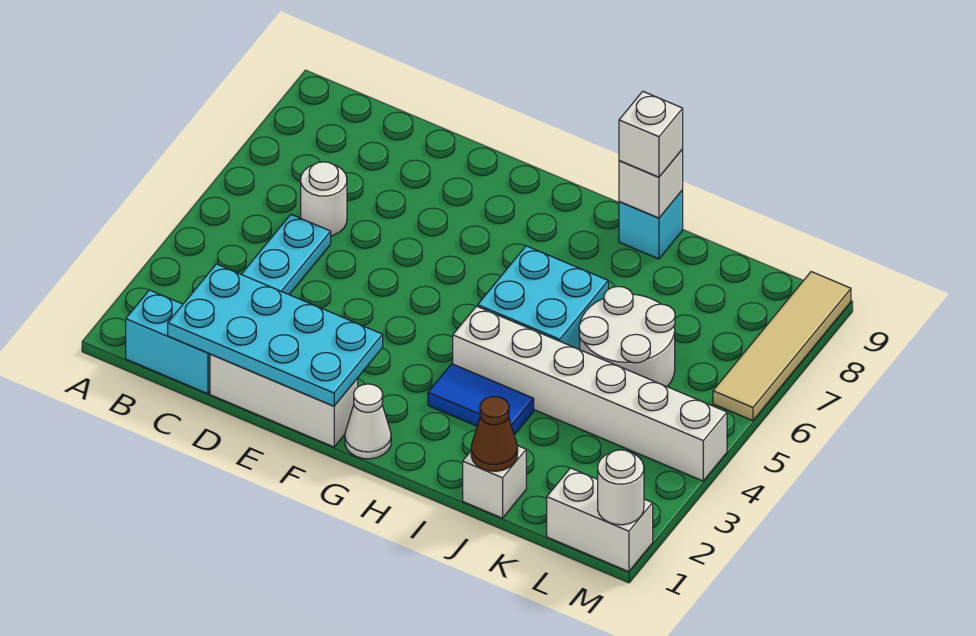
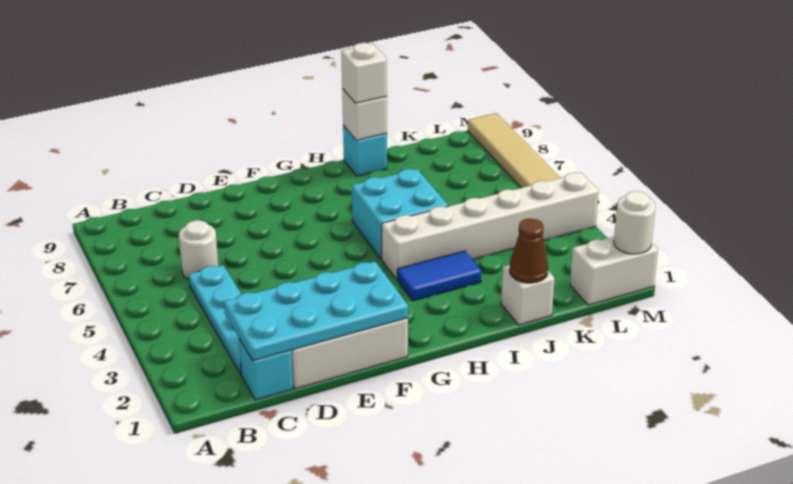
cyan 1x2 brick [126,290,210,394] -> cyan 1x1 brick [239,339,293,400]
white 1x1 cone [345,384,391,459] -> none
white 2x2 round brick [579,286,675,387] -> none

